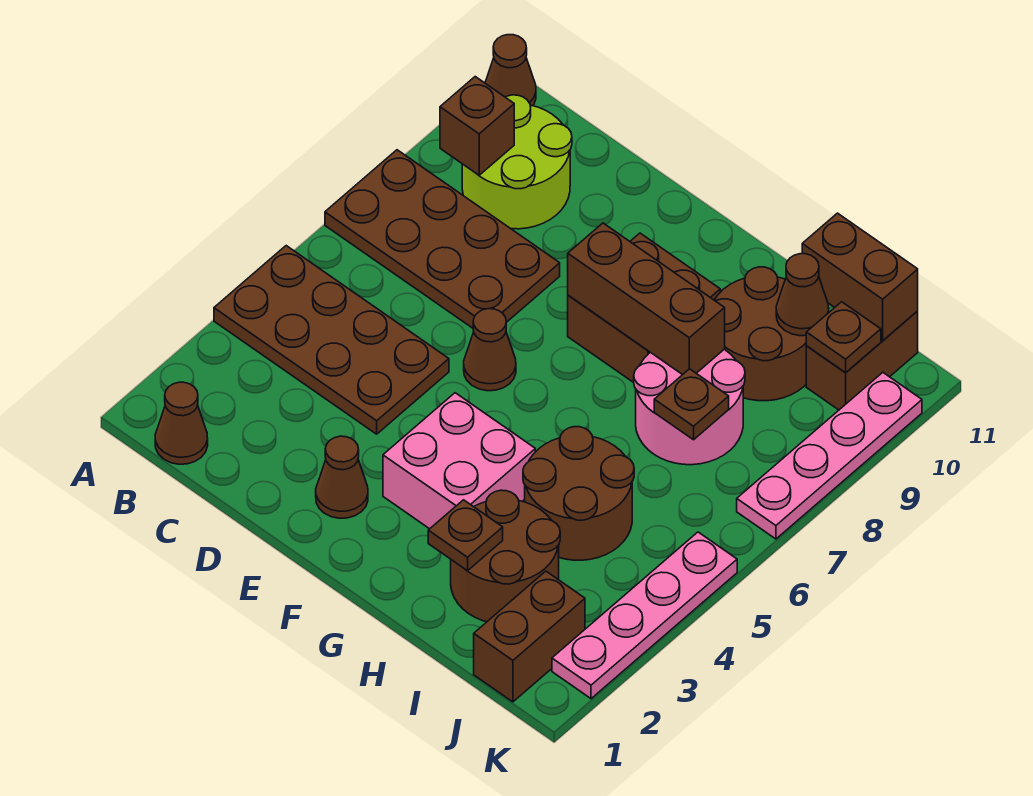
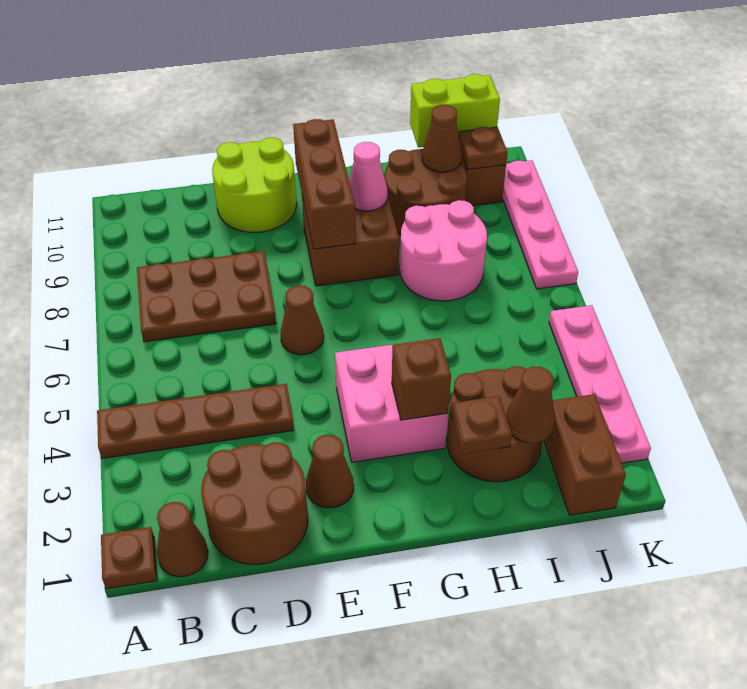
brown 2x4 plate [214,246,449,434] -> brown 1x4 plate [97,384,294,458]
brown 2x4 plate [325,150,560,328] -> brown 2x3 plate [137,251,276,342]
brown 1x1 cone [485,35,536,106] -> brown 1x1 cone moved to [506,366,556,443]
lime 2x2 round brick [462,95,572,229] -> lime 2x2 round brick moved to [212,138,297,233]
brown 1x1 brick [440,77,514,175] -> brown 1x1 brick moved to [392,338,451,420]
brown 1x3 brick [568,223,725,375] -> brown 1x3 brick turned to [293,119,356,249]
none -> pink 1x1 cone [349,142,387,211]
brown 2x2 round brick [523,427,634,560] -> brown 2x2 round brick moved to [201,442,308,565]
brown 1x1 plate [654,369,729,440] -> brown 1x1 plate moved to [101,527,157,589]
brown 1x2 brick [802,213,918,341] -> lime 1x2 brick [410,74,500,147]

